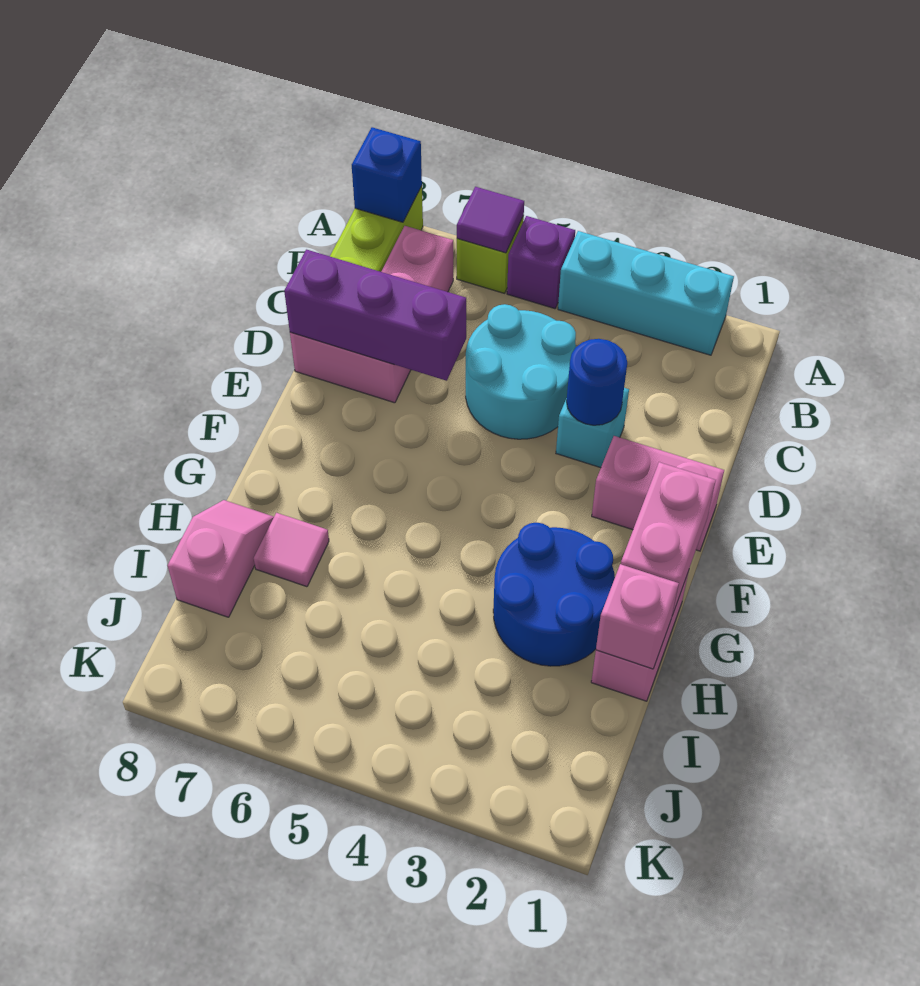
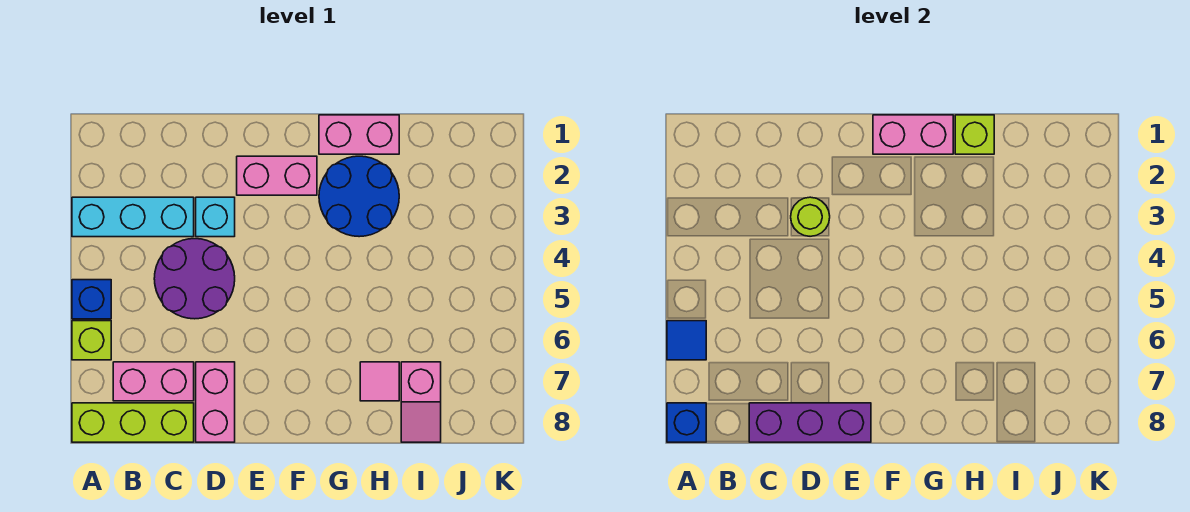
cyan 1x3 brick [558,231,734,355] -> cyan 1x3 brick turned to [72,197,194,237]
purple 1x1 brick [507,216,575,309] -> blue 1x1 brick [72,280,111,319]
purple 1x1 tile [457,187,524,253] -> blue 1x1 tile [667,321,706,360]
cyan 2x2 round brick [466,304,576,439] -> purple 2x2 round brick [154,239,235,319]
blue 1x1 round brick [567,339,627,425] -> lime 1x1 round brick [791,197,830,236]
purple 1x3 brick [284,250,466,381] -> purple 1x3 brick turned to [749,403,871,442]
pink 1x2 brick [592,436,724,551] -> pink 1x2 brick turned to [237,156,317,195]
pink 1x1 brick [596,564,679,669] -> lime 1x1 brick [955,115,994,154]
pink 1x2 slope [168,500,274,617] -> pink 1x2 slope turned to [401,362,441,442]

